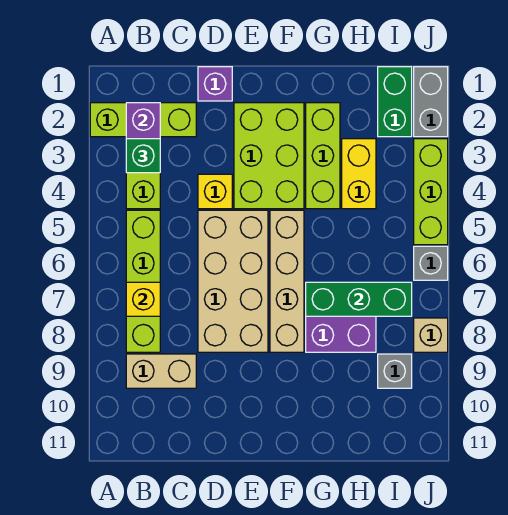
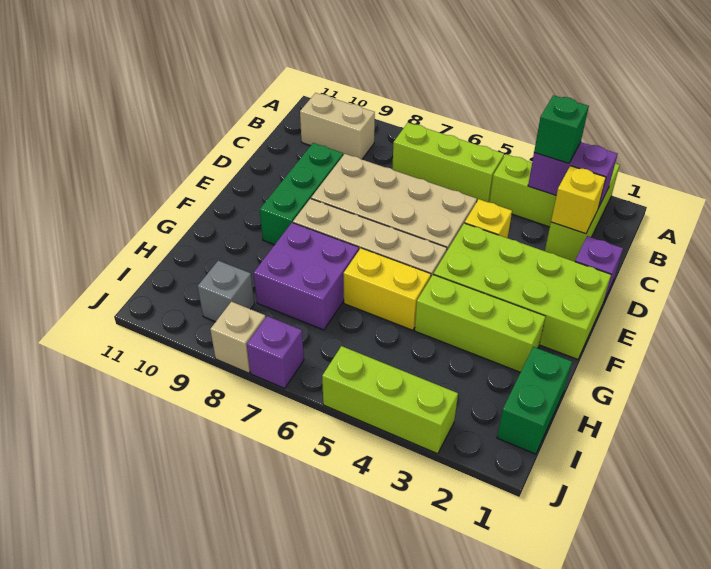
lime 1x4 brick [126,210,160,352] -> lime 1x3 brick [392,123,504,202]
yellow 1x1 brick [126,282,160,316] -> yellow 1x1 brick moved to [551,166,606,234]
tan 1x2 brick [126,354,196,388] -> tan 1x2 brick turned to [300,93,375,159]
lime 2x3 brick [234,103,304,209] -> lime 2x4 brick [433,223,611,359]
green 1x3 brick [306,282,412,316] -> green 1x3 brick moved to [260,143,343,245]
yellow 1x2 brick [342,139,376,209] -> yellow 1x2 brick moved to [343,248,431,330]
green 1x2 brick [378,67,412,137] -> green 1x2 brick turned to [497,347,572,454]
grey 1x2 brick [414,67,448,137] -> none
grey 1x1 brick [414,246,448,280] -> none
none -> purple 1x1 brick [247,316,304,388]

